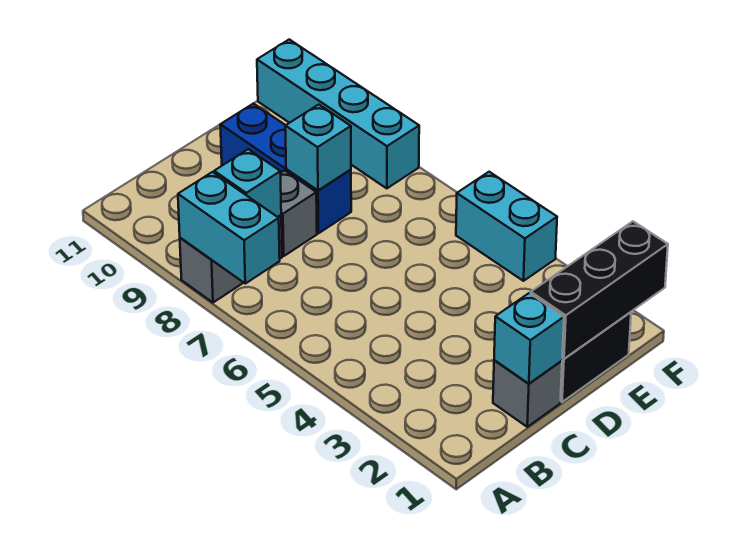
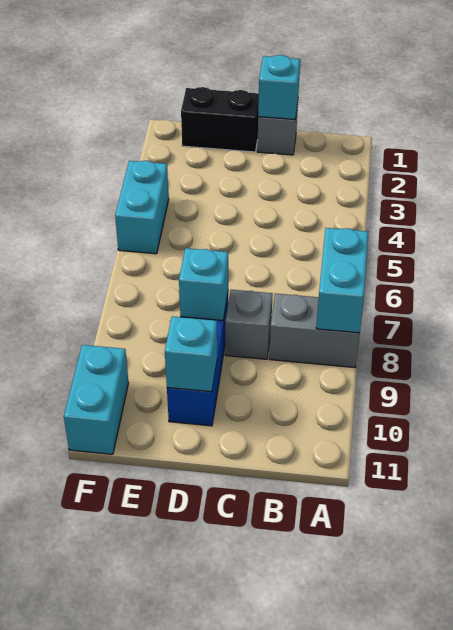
cyan 1x1 brick [214,149,281,217] -> cyan 1x1 brick moved to [165,316,217,392]
black 1x3 brick [531,221,668,359] -> none
cyan 1x4 brick [257,39,419,188] -> cyan 1x2 brick [64,345,129,454]

